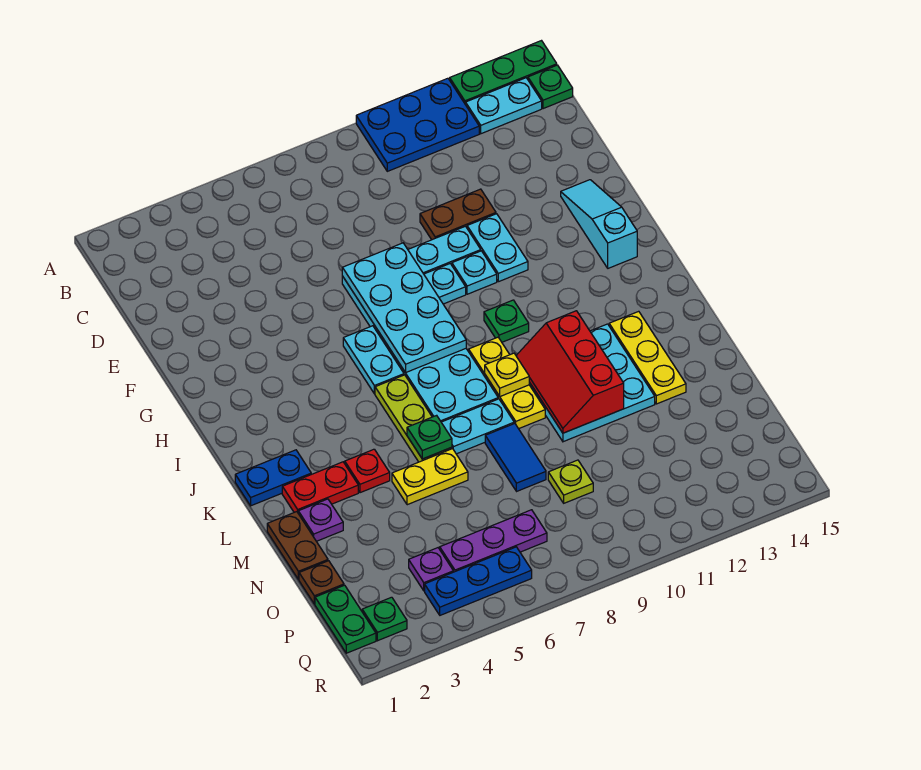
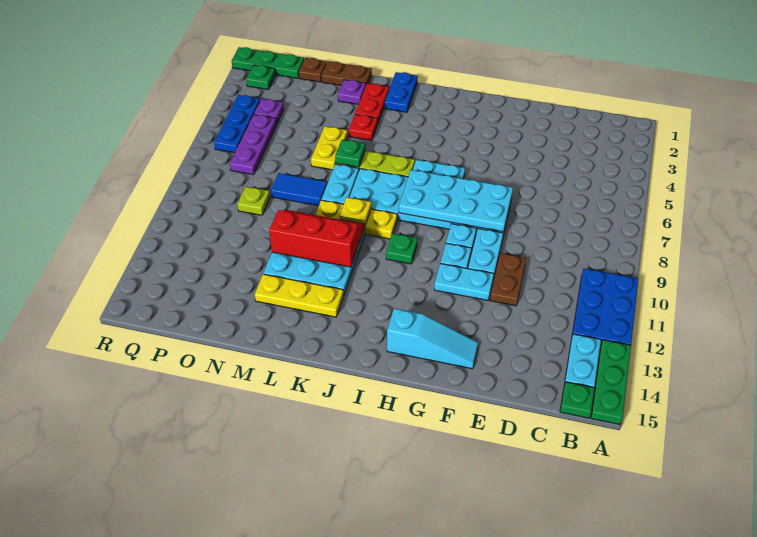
green 1x2 plate [315,585,376,653] -> green 1x3 plate [232,47,304,78]

